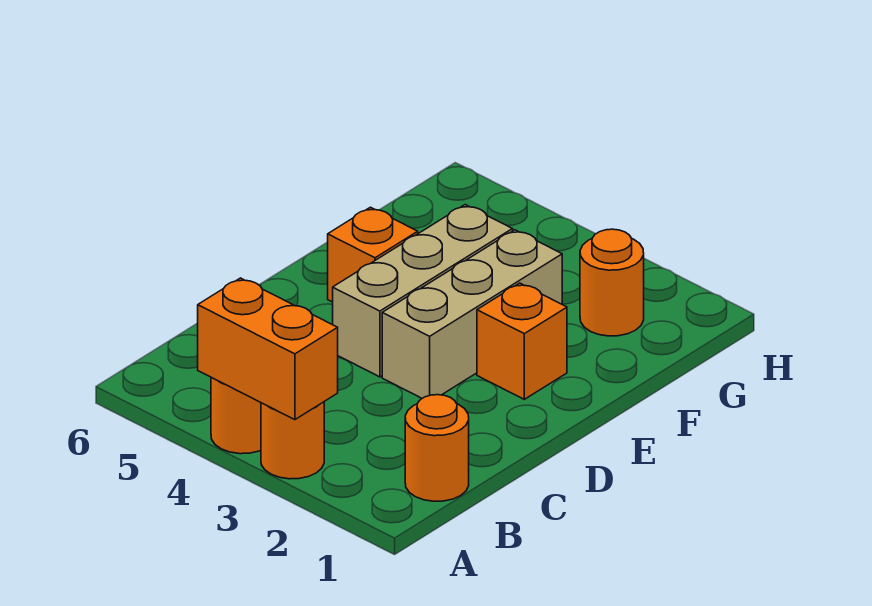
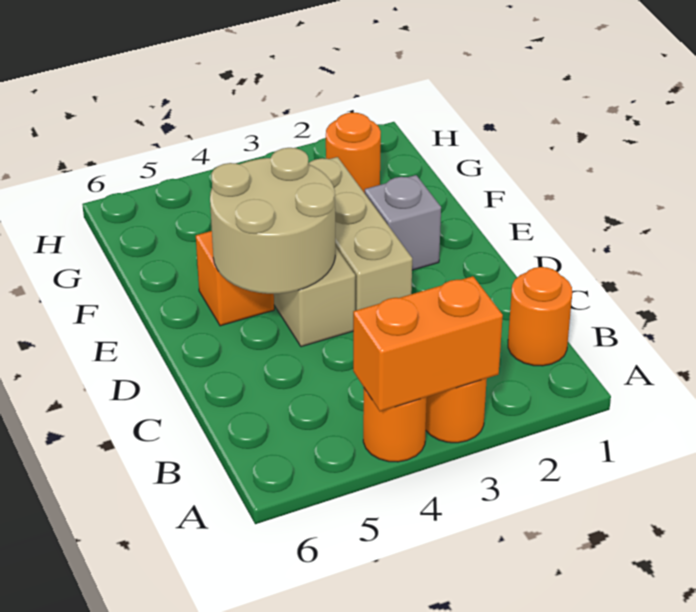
none -> tan 2x2 round brick [210,148,335,294]
orange 1x1 brick [477,283,567,399] -> grey 1x1 brick [365,175,441,270]

